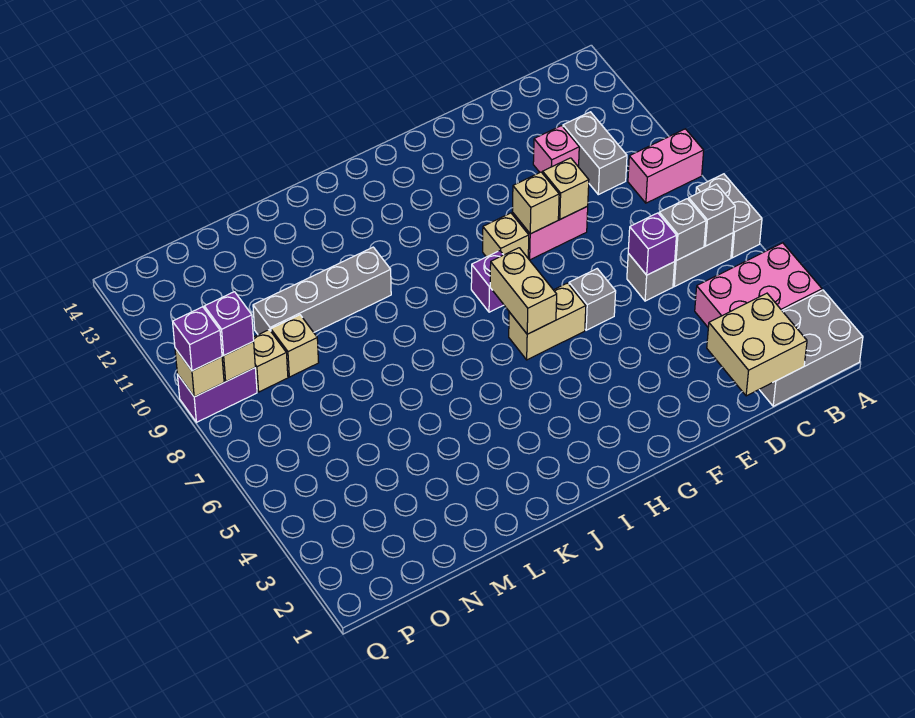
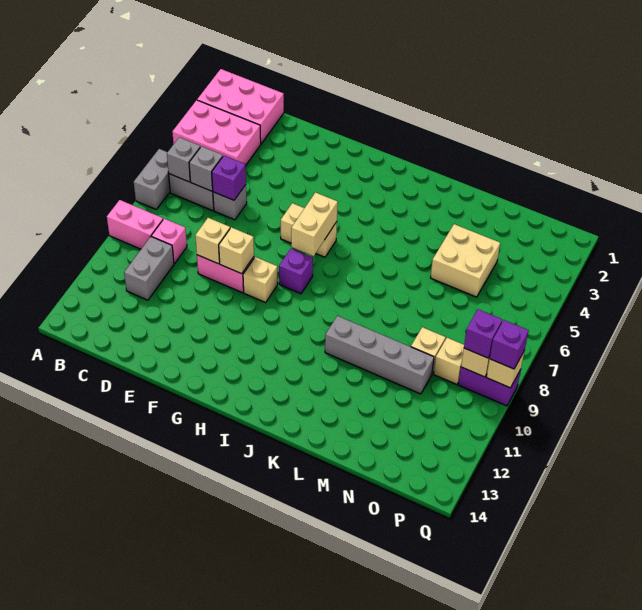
grey 2x3 brick [759,290,863,406] -> pink 2x3 brick [197,69,284,144]
tan 2x2 brick [707,293,807,396] -> tan 2x2 brick moved to [431,224,500,297]
pink 1x1 brick [533,126,579,173] -> pink 1x1 brick moved to [151,219,187,264]
grey 1x1 brick [569,269,616,330] -> none

